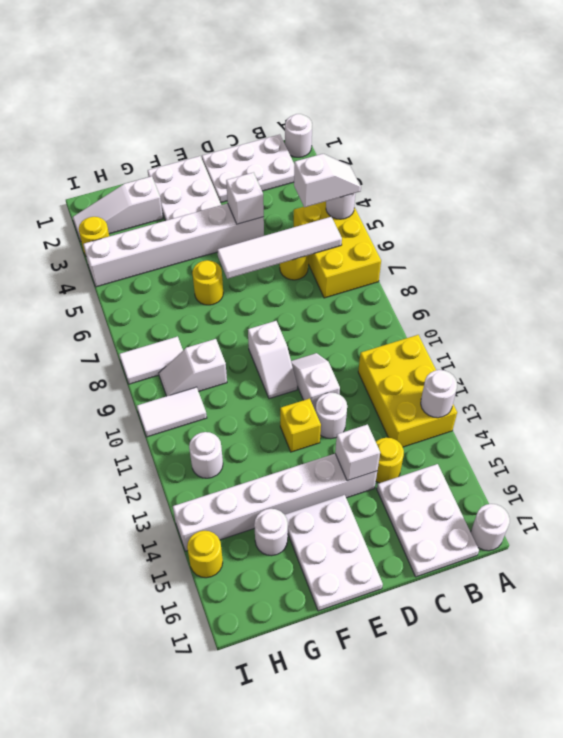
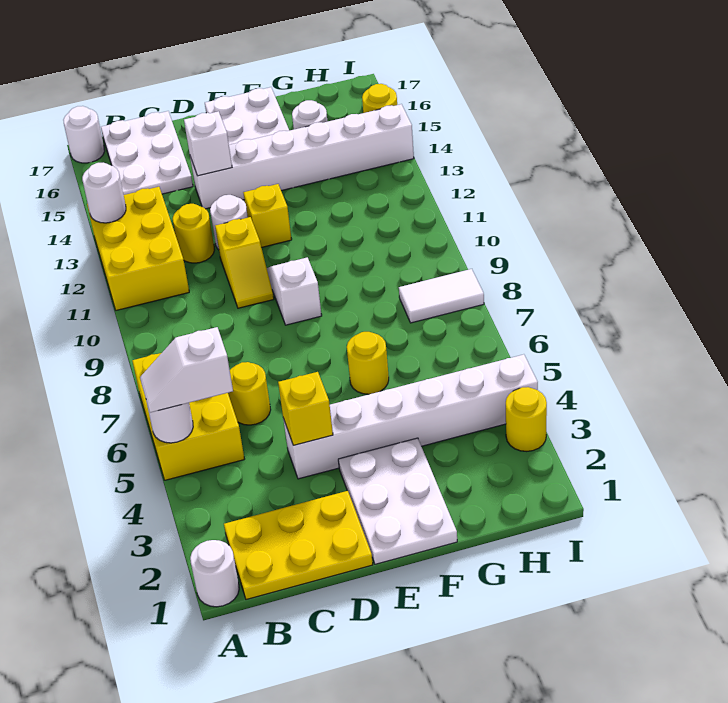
white 2x3 plate [202,134,294,203] -> yellow 2x3 plate [224,491,373,600]
white 1x4 tile [217,217,342,279] -> none
yellow 1x1 round brick [376,438,404,483] -> yellow 1x1 round brick moved to [173,204,214,263]
white 1x1 brick [226,173,264,224] -> yellow 1x1 brick [278,372,333,445]
white 1x2 slope [291,353,340,411] -> yellow 1x2 slope [215,217,274,308]
white 1x3 slope [72,176,163,242] -> none
white 1x2 slope [159,339,227,396] -> none
white 1x2 tile [137,387,207,437] -> none
white 1x1 round brick [189,432,223,478] -> none

